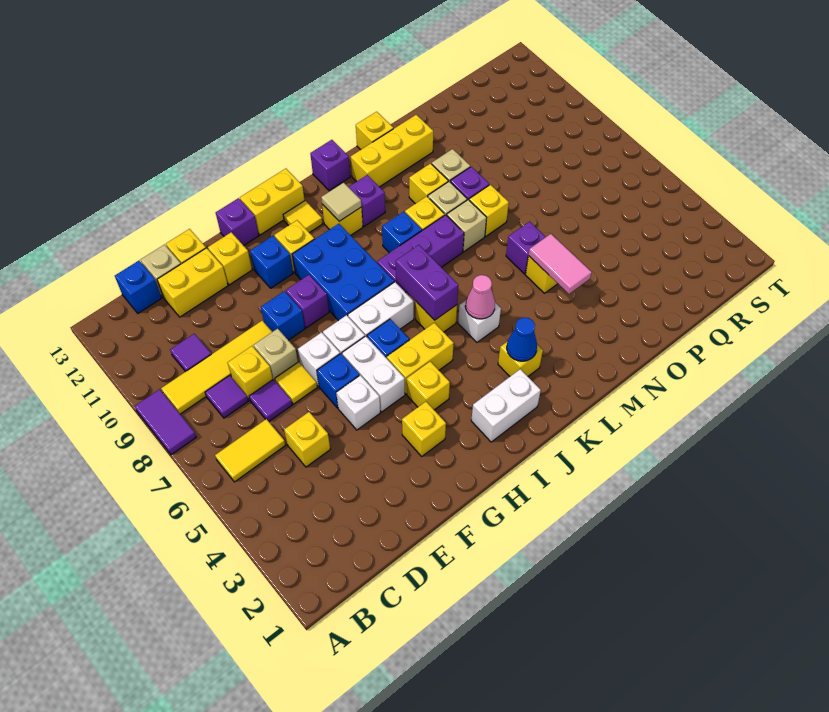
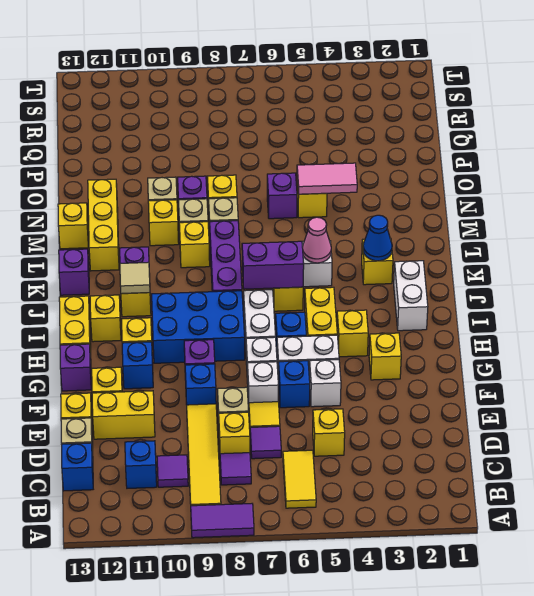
yellow 1x2 brick [157,248,228,317] -> yellow 1x2 brick turned to [92,391,155,439]
yellow 1x1 tile [283,201,322,233] -> yellow 1x1 brick [90,295,121,342]
blue 1x1 brick [382,212,422,253] -> blue 1x1 brick moved to [125,441,157,488]

